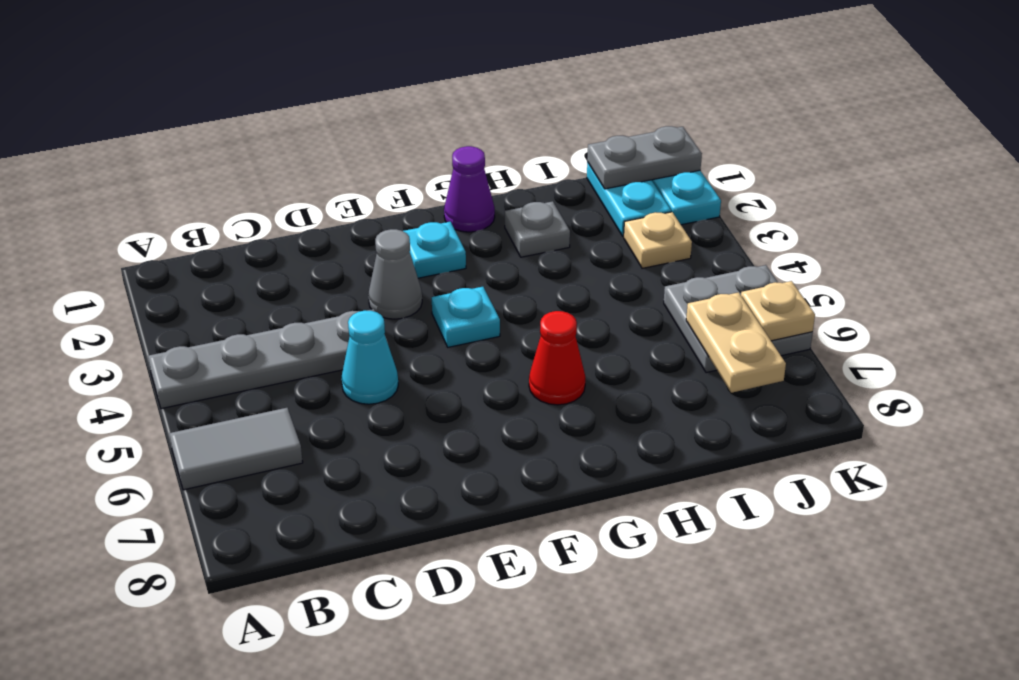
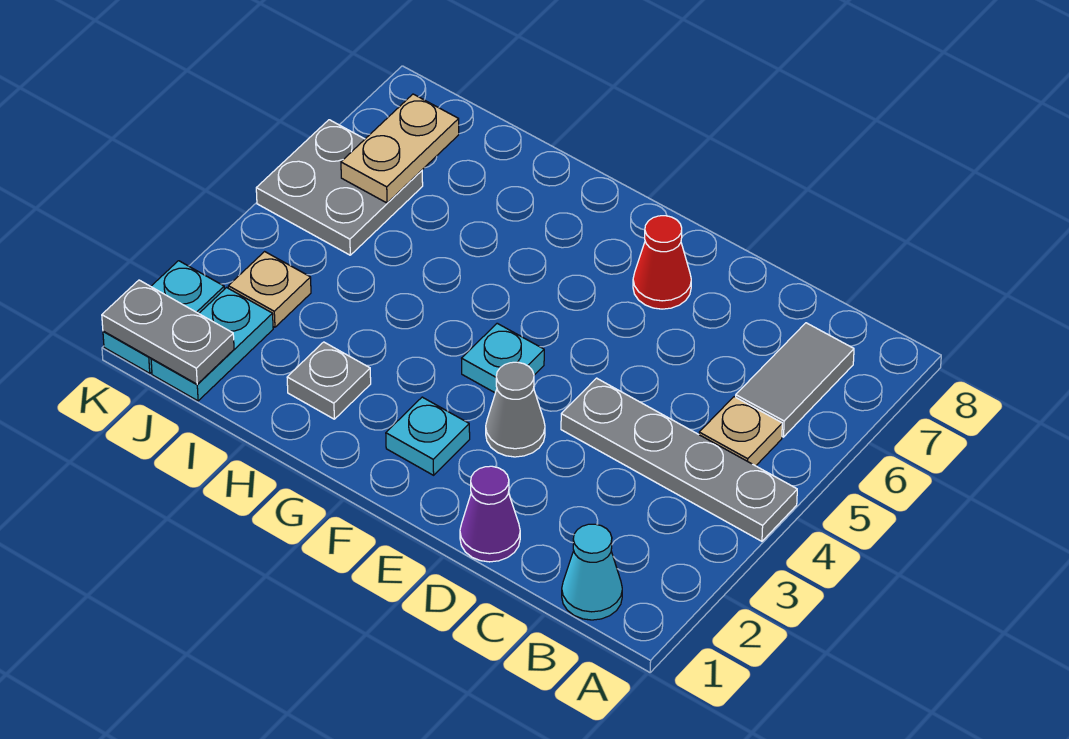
grey 1x2 tile [169,408,303,490] -> grey 1x2 tile turned to [736,323,854,437]
cyan 1x1 cone [342,310,398,404] -> cyan 1x1 cone moved to [562,524,622,620]
purple 1x1 cone [444,146,495,232] -> purple 1x1 cone moved to [460,466,520,562]
red 1x1 cone [529,311,585,405] -> red 1x1 cone moved to [633,216,691,309]
tan 1x1 plate [741,281,815,341] -> tan 1x1 plate moved to [699,397,782,466]

